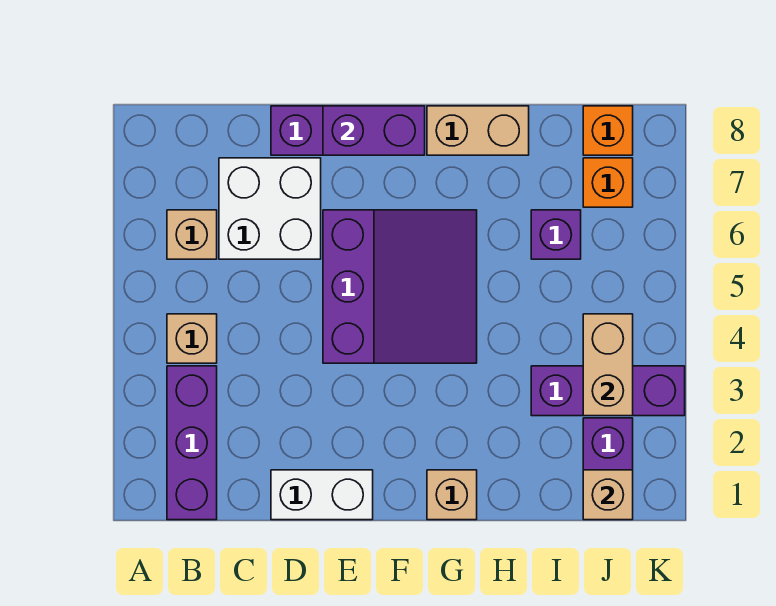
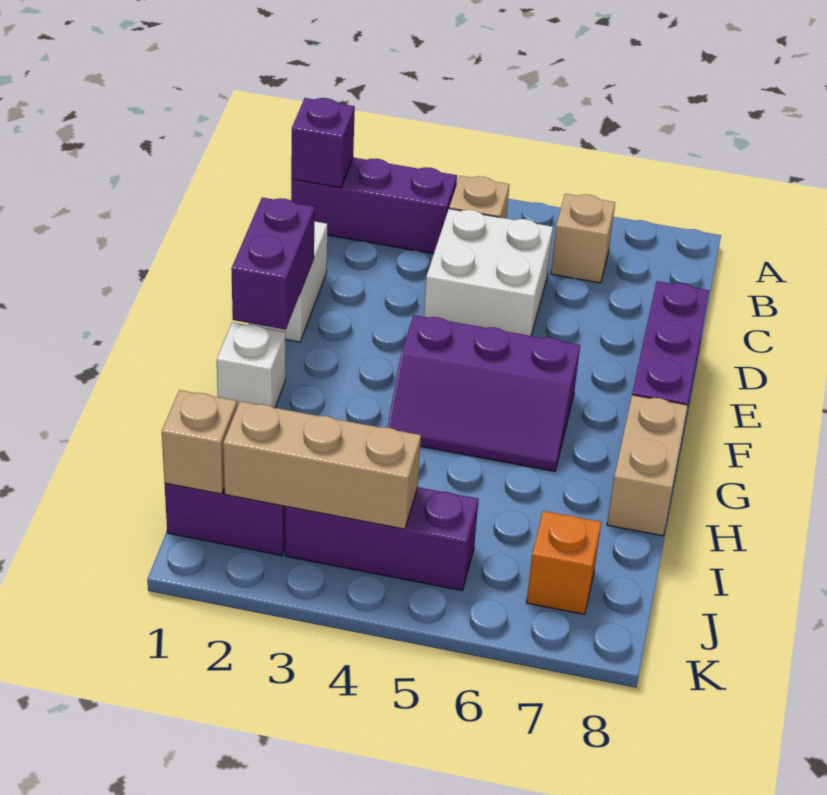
white 2x2 brick [219,158,321,259] -> white 2x2 brick moved to [424,209,553,336]
purple 3x3 slope [323,210,477,363] -> purple 2x3 slope [387,315,580,471]
purple 1x2 brick [323,106,425,155] -> purple 1x2 brick moved to [231,197,314,330]
tan 1x1 brick [427,470,477,520] -> white 1x1 brick [217,322,285,408]
purple 1x3 brick [531,366,685,416] -> purple 1x3 brick turned to [285,487,479,591]
purple 1x1 brick [531,210,581,259] -> purple 1x1 brick moved to [291,98,355,188]
tan 1x2 brick [583,314,633,416] -> tan 1x3 brick [223,401,421,529]
orange 1x1 brick [583,106,633,155] -> none

